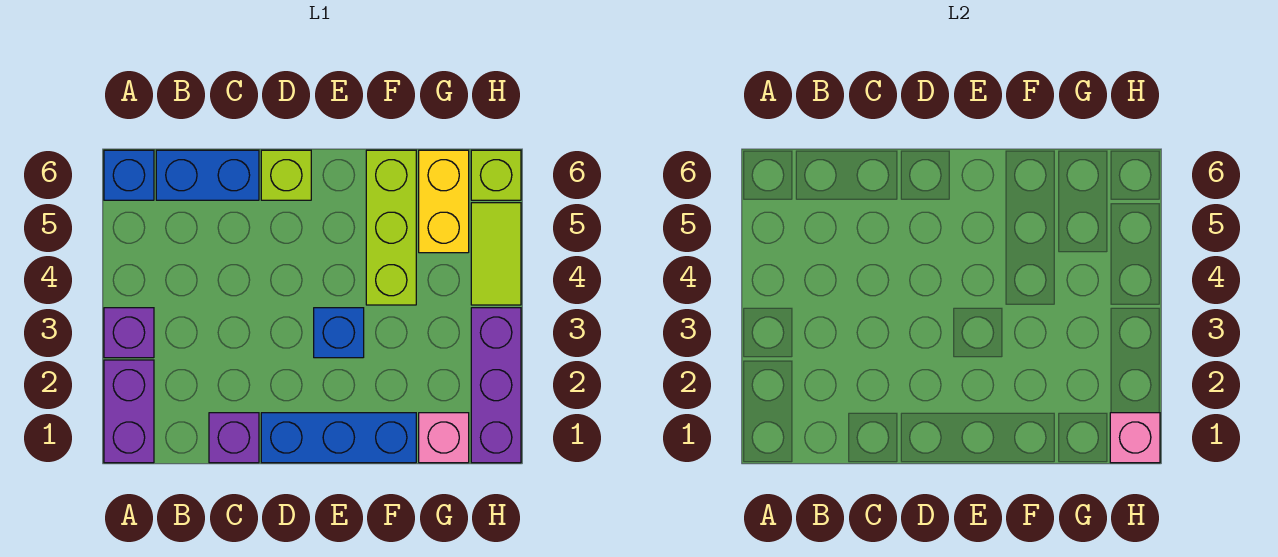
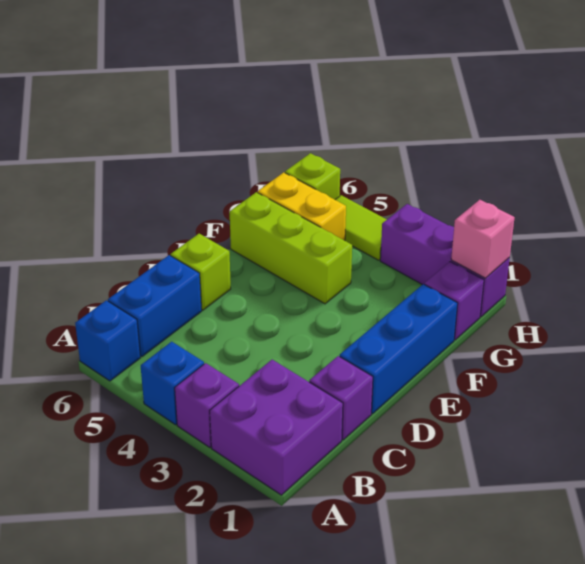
purple 1x2 brick [104,360,154,463] -> purple 2x2 brick [210,360,343,495]
blue 1x1 brick [314,308,364,358] -> blue 1x1 brick moved to [141,342,204,425]
pink 1x1 brick [419,413,469,463] -> purple 1x1 brick [425,262,484,340]

